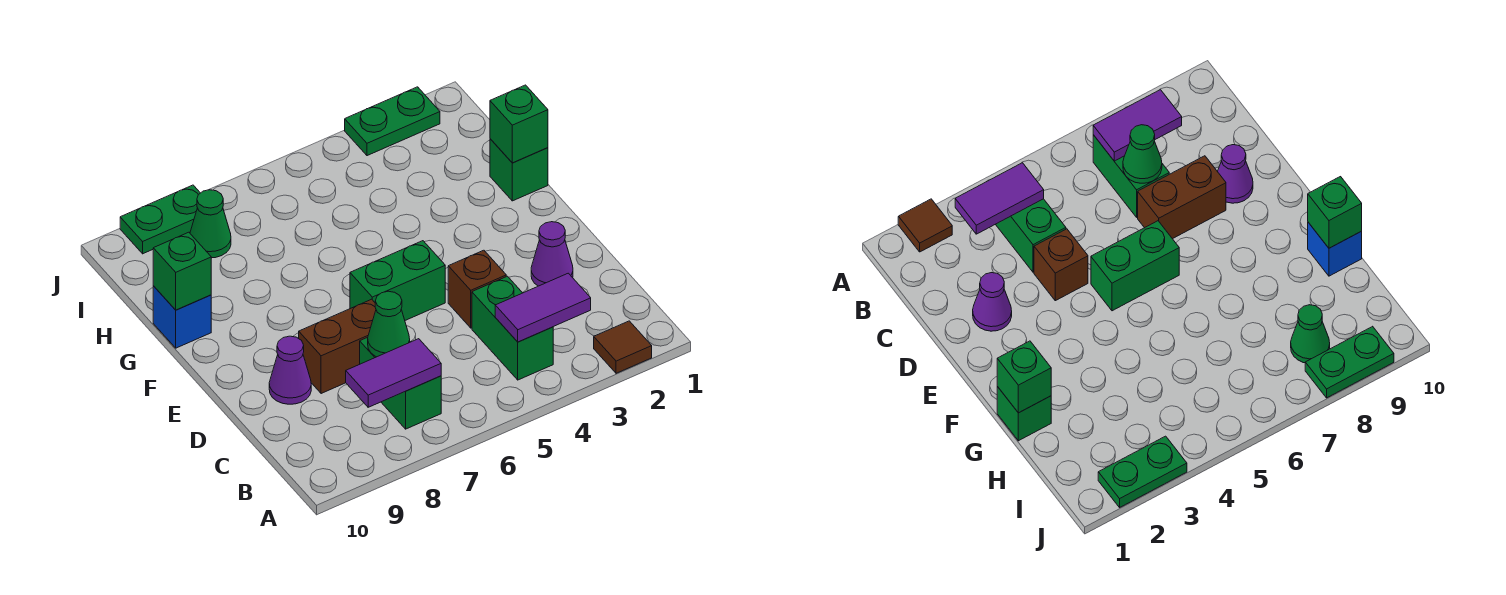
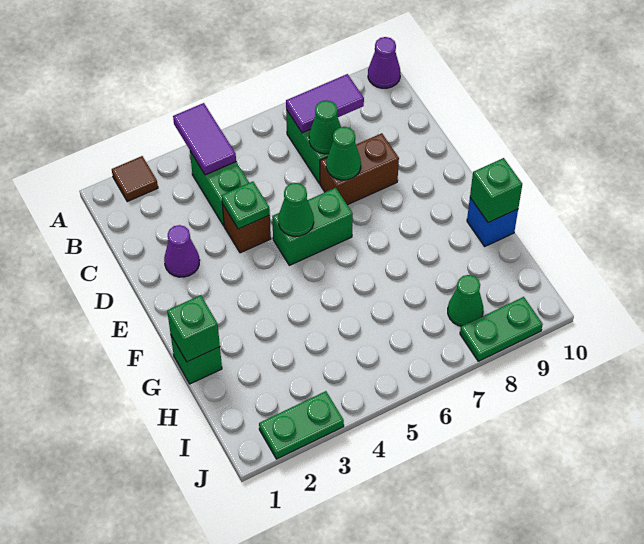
purple 1x2 tile [495,273,591,342] -> purple 1x2 tile turned to [173,103,236,175]
none -> green 1x1 plate [222,182,270,229]
none -> green 1x1 cone [326,127,361,180]
purple 1x1 cone [269,336,311,404] -> purple 1x1 cone moved to [368,37,400,88]
none -> green 1x1 cone [278,183,314,236]

